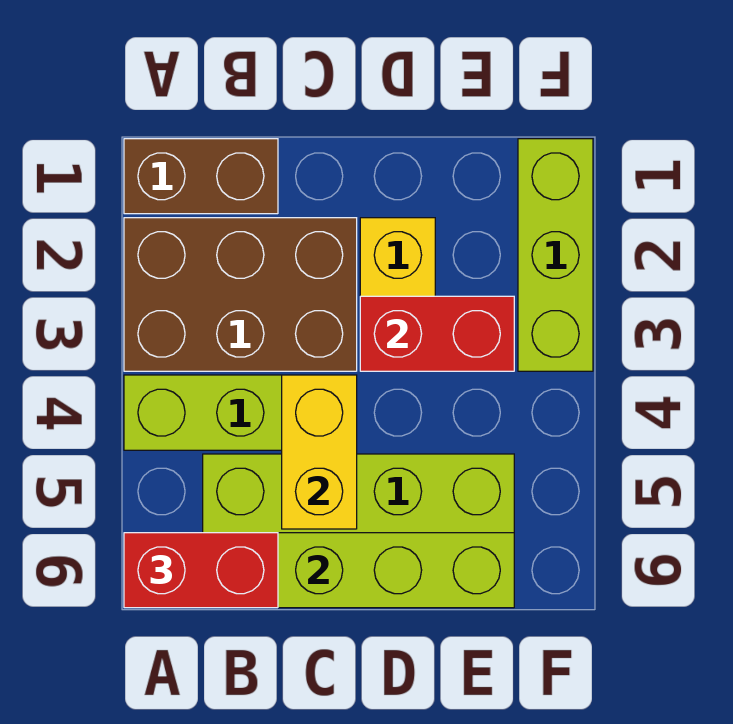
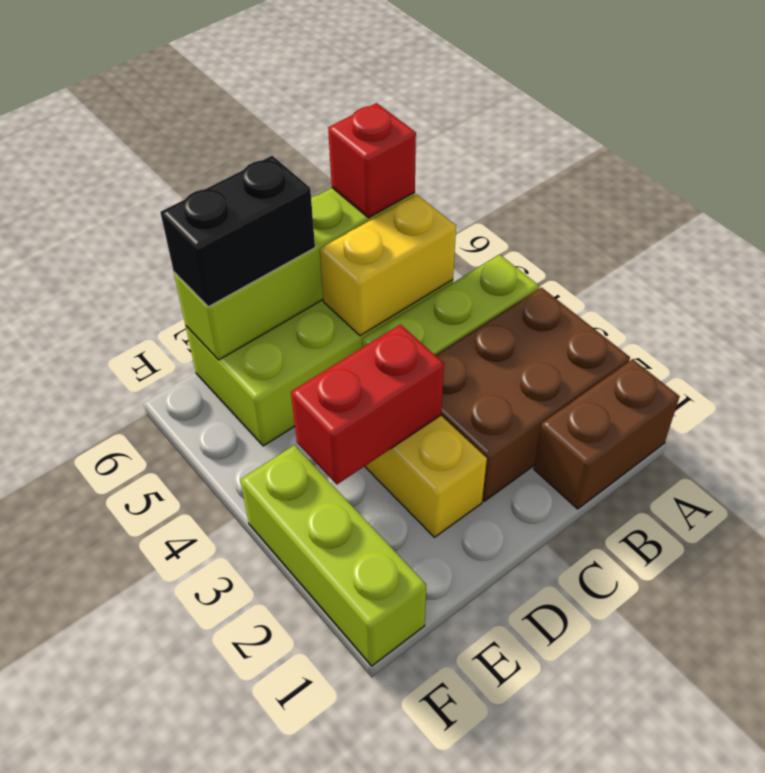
red 1x2 brick [124,533,278,608] -> red 1x1 brick [328,103,416,218]
yellow 1x2 brick [282,375,357,529] -> yellow 1x2 brick turned to [320,195,456,336]
none -> black 1x2 brick [160,156,315,307]

